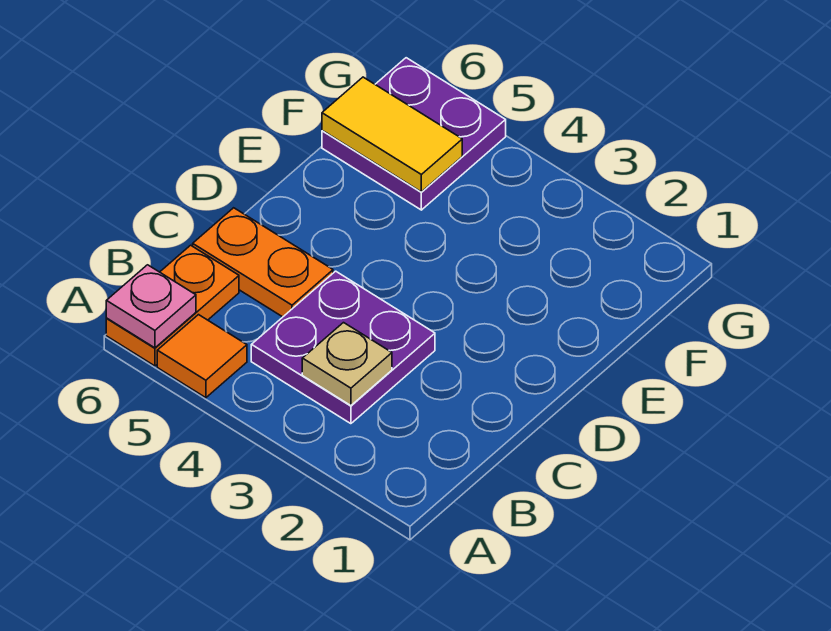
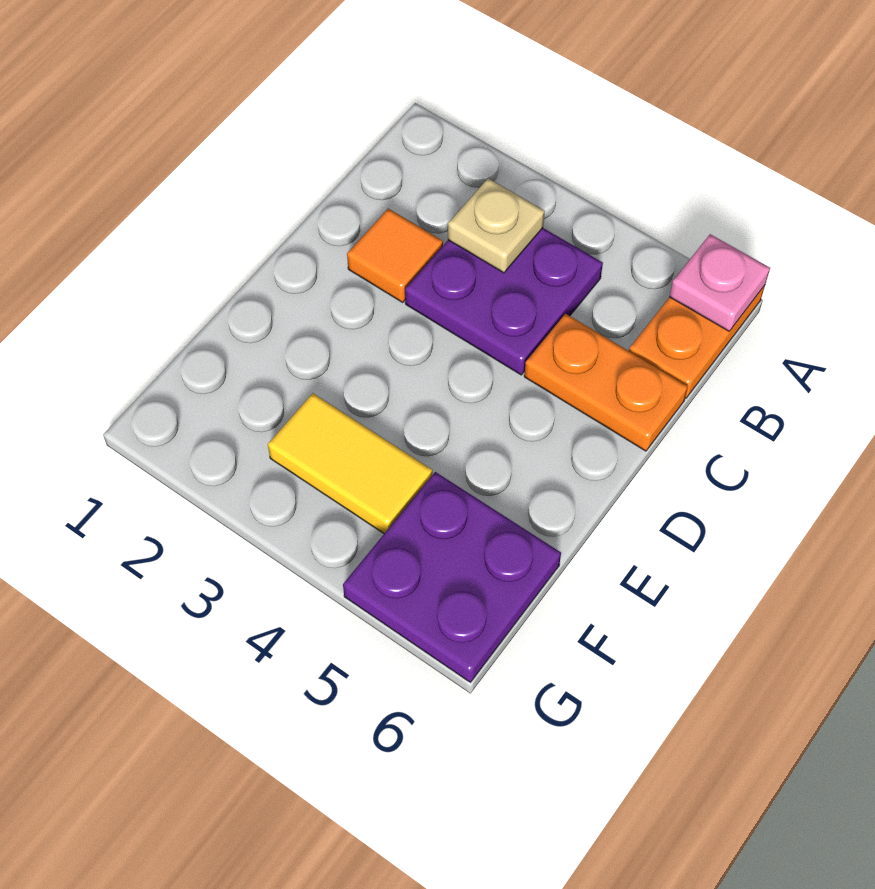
orange 1x1 tile [157,315,247,398] -> orange 1x1 tile moved to [347,209,443,302]
yellow 1x2 tile [322,77,462,192] -> yellow 1x2 tile moved to [268,393,432,534]

